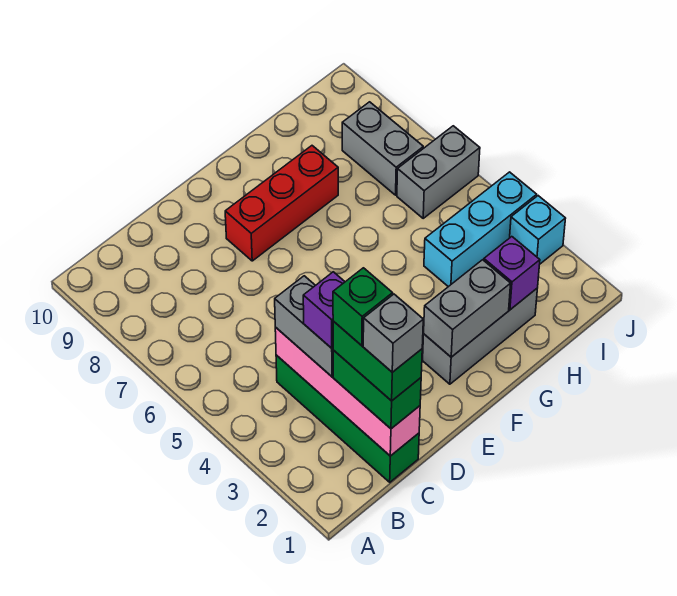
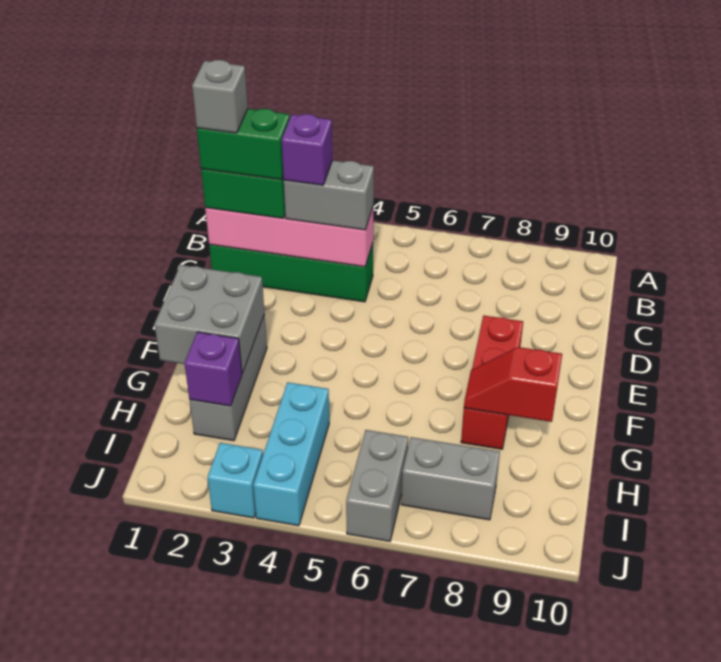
green 1x1 brick [333,268,393,346] -> none
grey 1x2 brick [424,260,511,357] -> grey 2x2 brick [154,265,264,373]
none -> red 1x2 slope [464,347,562,422]

